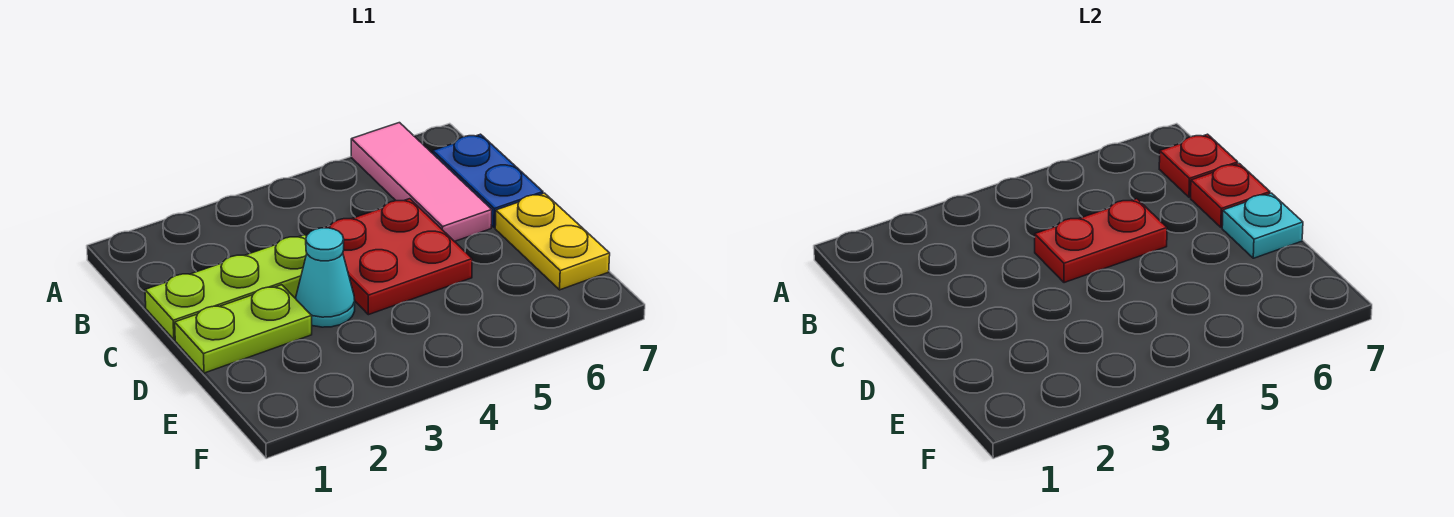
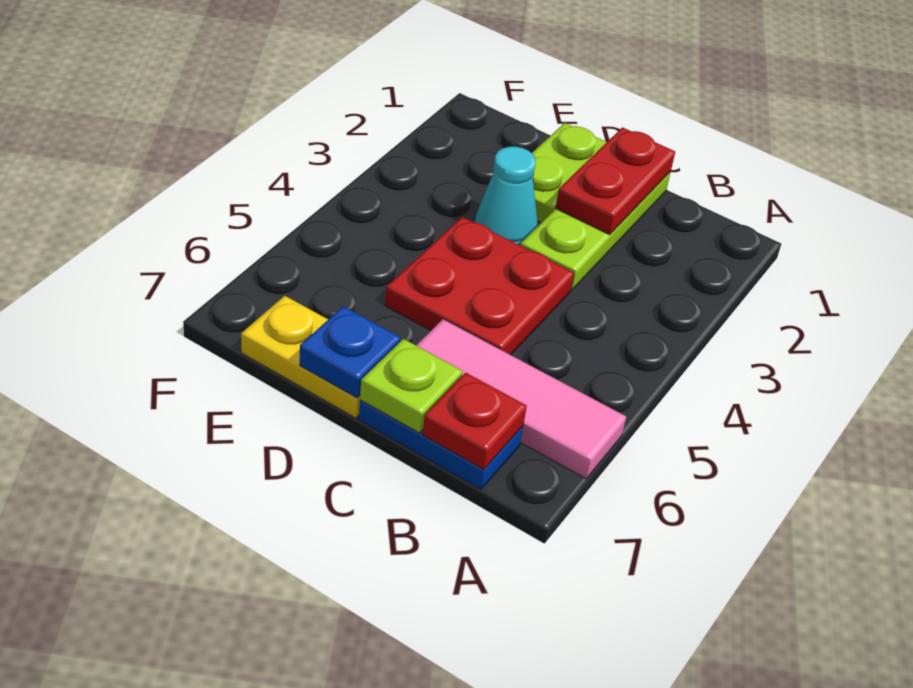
red 1x2 plate [1035,199,1167,283] -> red 1x2 plate moved to [556,127,675,235]
red 1x1 plate [1191,164,1270,228] -> lime 1x1 plate [360,339,463,433]
cyan 1x1 plate [1222,193,1303,258] -> blue 1x1 plate [300,306,400,398]

